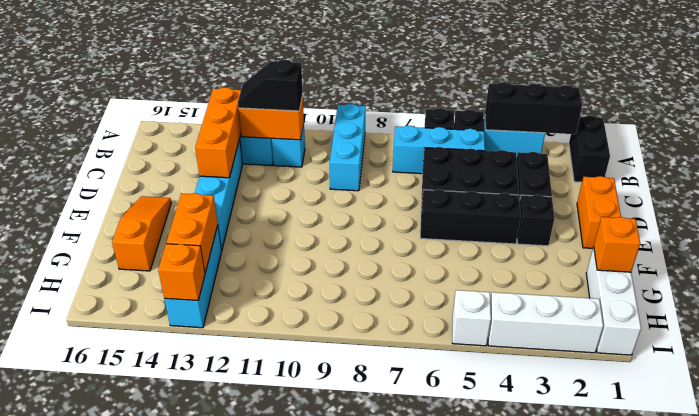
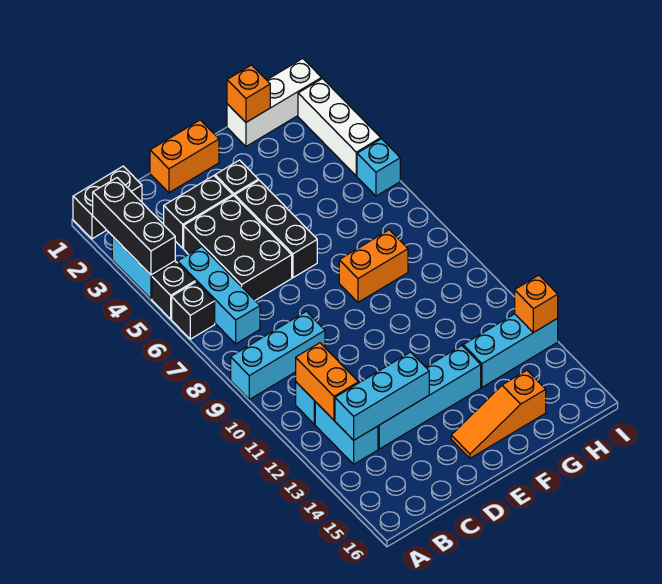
black 1x2 slope [238,60,303,111] -> none
orange 1x3 brick [195,87,241,178] -> cyan 1x3 brick [335,352,429,440]
orange 1x2 brick [166,193,218,273] -> orange 1x2 brick moved to [339,230,408,302]
white 1x1 brick [452,290,491,346] -> cyan 1x1 brick [357,139,400,196]

